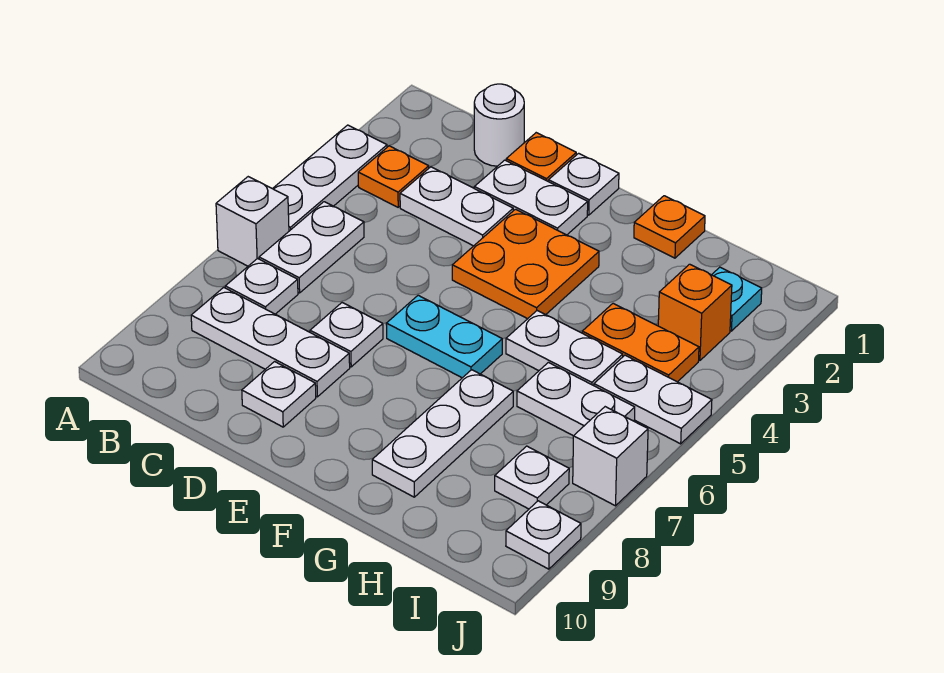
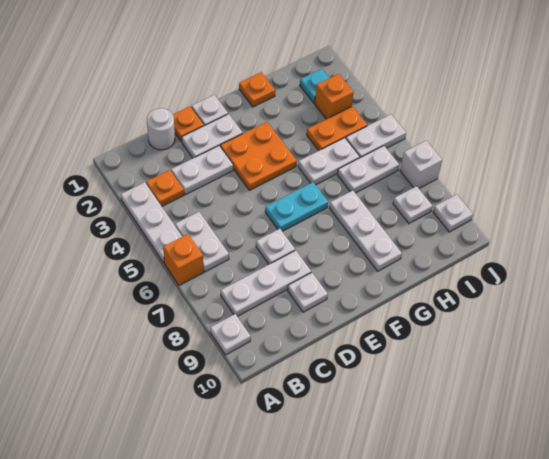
white 1x1 brick [216,177,289,266] -> orange 1x1 brick [163,234,203,285]
white 1x1 plate [225,258,298,314] -> white 1x1 plate moved to [210,314,251,355]

